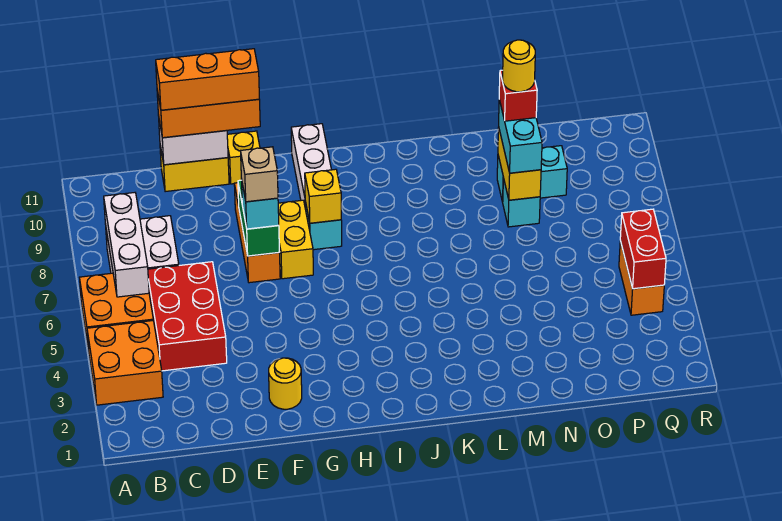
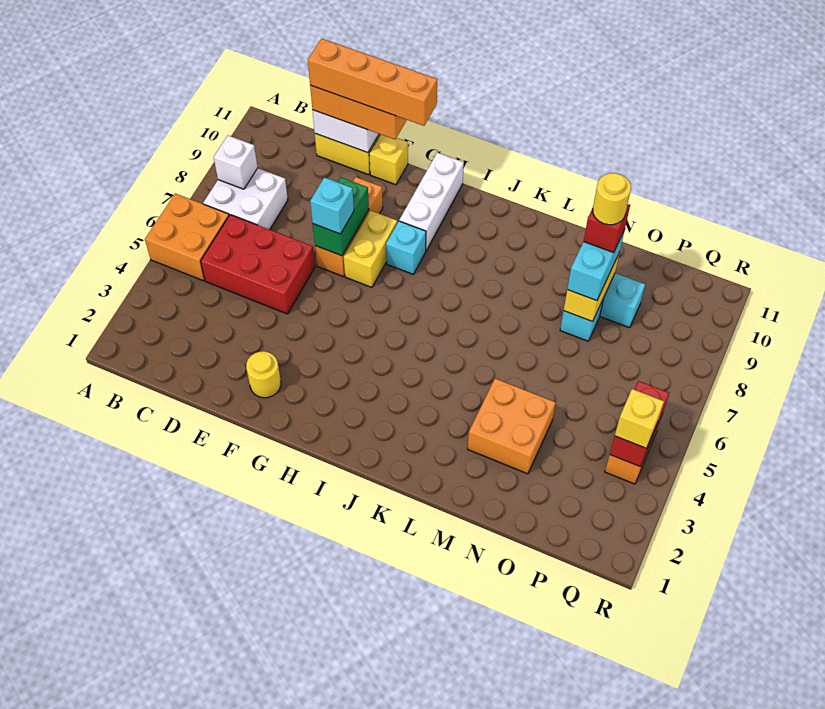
orange 2x2 brick [87,320,163,405] -> orange 2x2 brick moved to [468,378,556,474]
white 1x3 brick [104,193,149,297] -> white 1x1 brick [214,136,258,189]
red 2x3 brick [148,262,227,371] -> red 2x3 brick turned to [201,215,315,314]
orange 1x3 brick [156,49,259,110] -> orange 1x4 brick [308,38,437,126]
tan 1x1 brick [241,147,278,202] -> none
yellow 1x1 brick [305,169,341,223] -> yellow 1x1 brick moved to [615,389,664,448]

